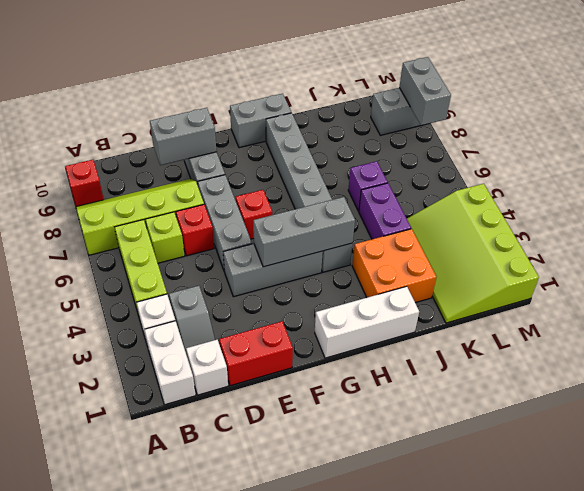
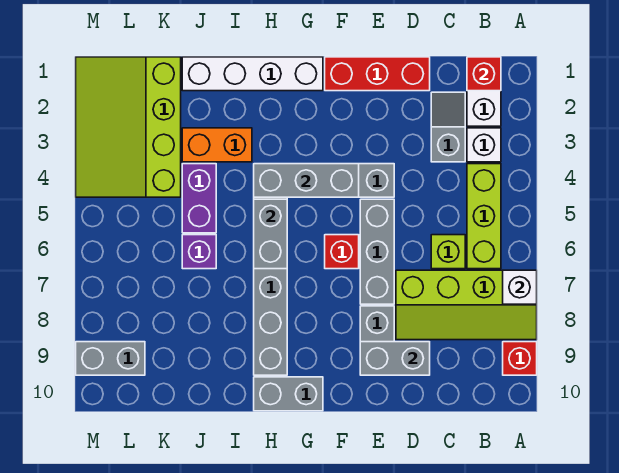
white 1x1 brick [186,340,228,395] -> white 1x1 brick moved to [503,270,537,304]
red 1x2 brick [219,321,293,386] -> red 1x3 brick [325,57,430,91]
red 1x1 brick [176,205,214,256] -> red 1x1 brick moved to [467,57,501,91]
white 1x3 brick [315,287,419,358] -> white 1x4 brick [182,57,323,91]
orange 2x2 brick [352,229,436,303] -> orange 1x2 brick [182,128,252,162]
lime 3x4 slope [407,184,539,323] -> lime 3x4 slope turned to [76,57,181,197]
grey 1x2 brick [399,57,451,125] -> grey 1x2 brick moved to [254,199,287,269]

